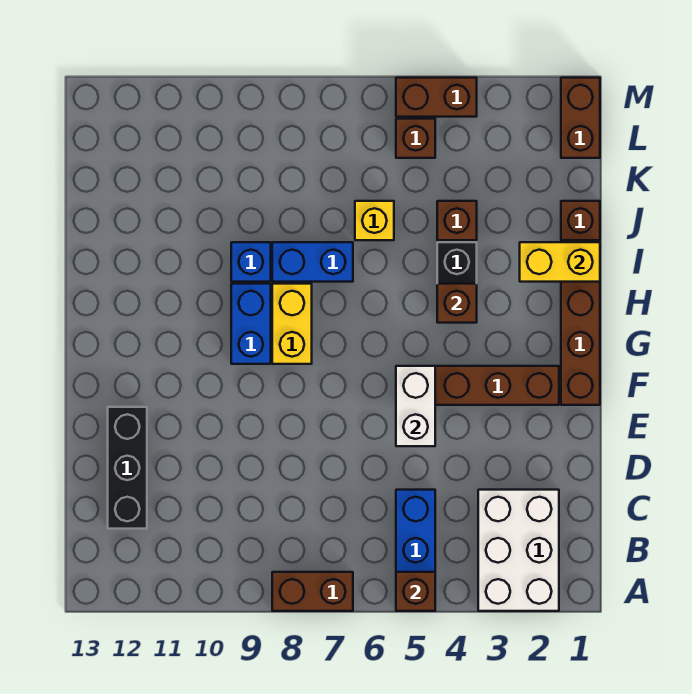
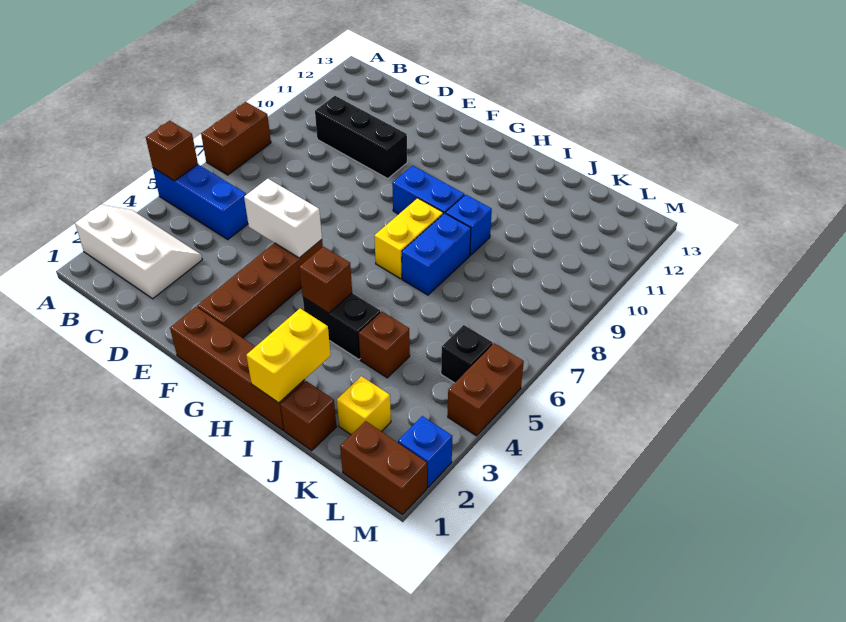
white 2x3 brick [478,490,559,611] -> white 2x3 slope [75,205,202,299]
black 1x3 brick [108,407,147,529] -> black 1x3 brick moved to [315,96,407,179]
yellow 1x2 brick [272,284,312,364] -> yellow 1x2 brick turned to [374,198,443,279]
yellow 1x1 brick [355,201,394,240] -> yellow 1x1 brick moved to [337,376,391,435]
brown 1x1 brick [396,119,435,158] -> black 1x1 brick [441,325,493,383]
none -> blue 1x1 brick [398,416,452,487]

